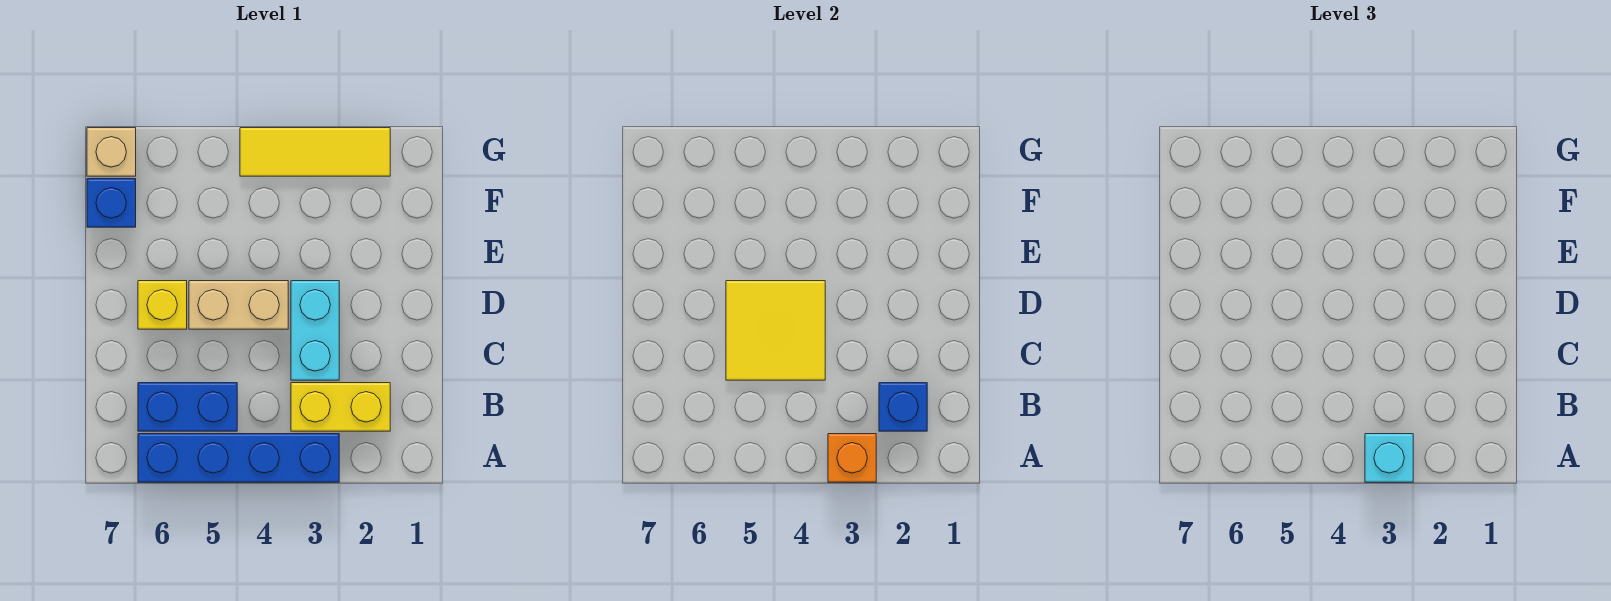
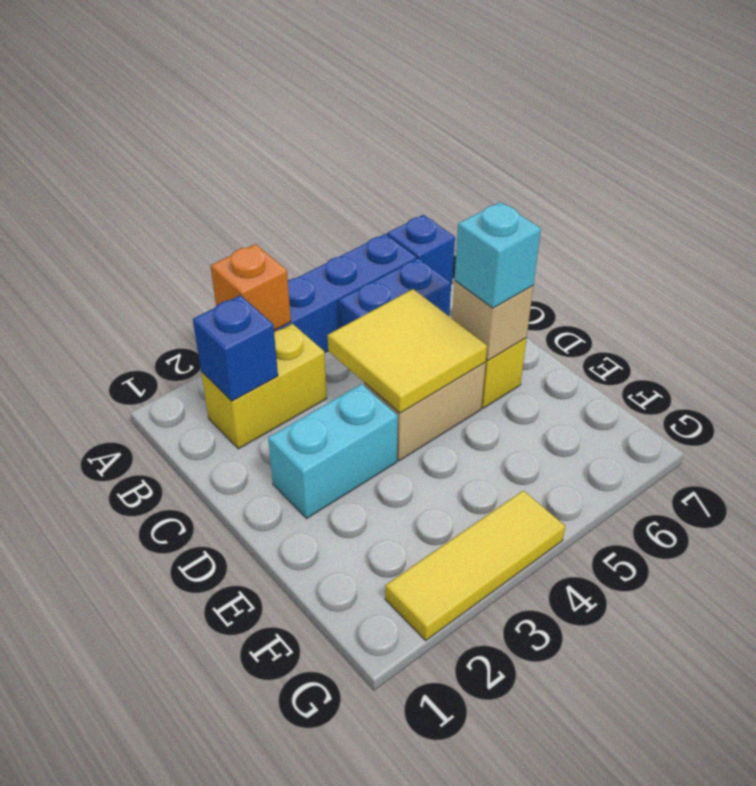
cyan 1x1 brick [1365,434,1413,482] -> cyan 1x1 brick moved to [455,202,541,308]
cyan 1x2 brick [291,281,339,380] -> cyan 1x2 brick turned to [268,384,398,519]
blue 1x1 brick [87,179,136,227] -> blue 1x1 brick moved to [387,215,455,284]
tan 1x1 brick [87,128,136,176] -> tan 1x1 brick moved to [452,281,533,360]

